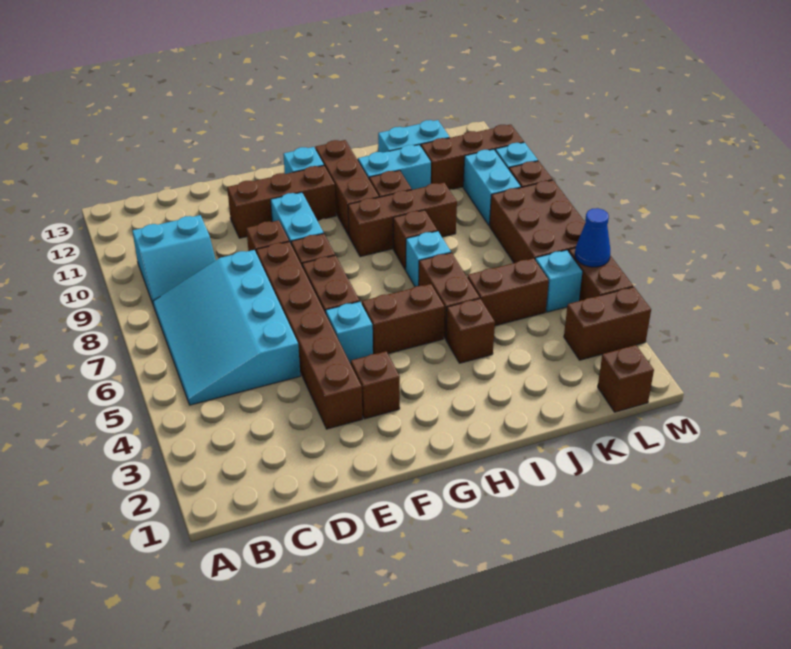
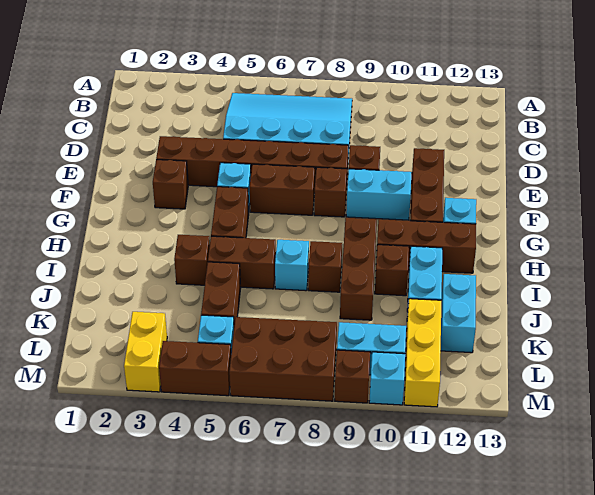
cyan 2x2 slope [132,215,216,306] -> none
brown 1x3 brick [421,125,524,190] -> yellow 1x3 brick [404,299,441,407]
brown 1x1 brick [598,345,654,412] -> none
brown 1x2 brick [564,287,651,360] -> yellow 1x2 brick [124,312,167,392]
blue 1x1 cone [575,208,610,267] -> none

